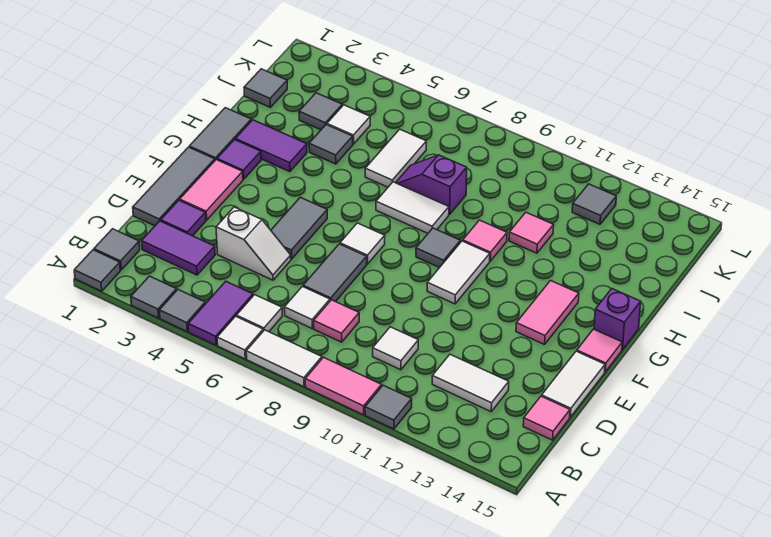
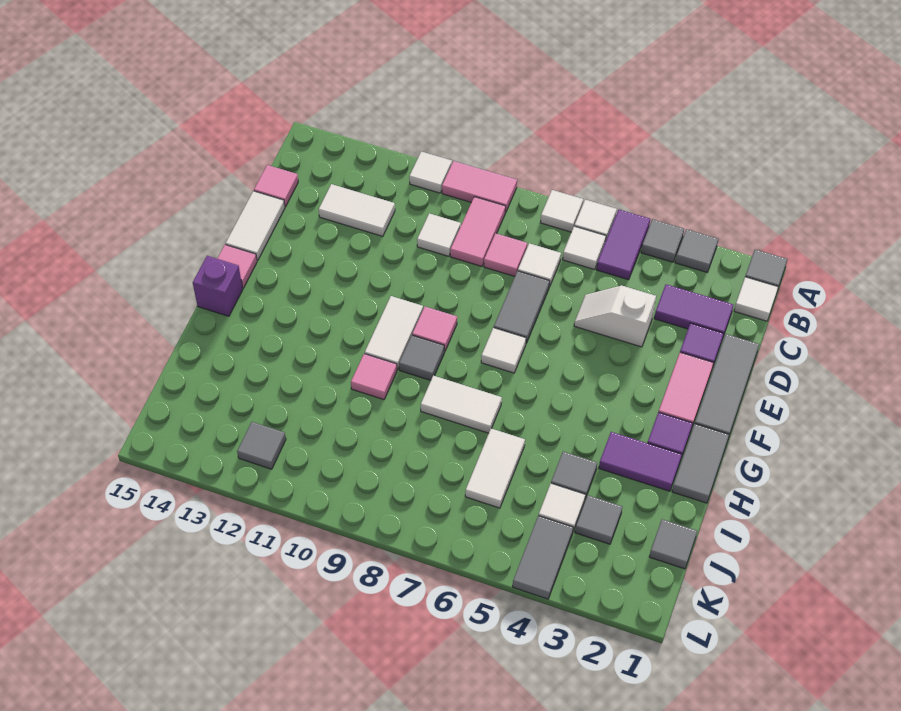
white 1x2 tile [246,330,322,387] -> white 1x1 tile [540,190,583,232]
grey 1x1 tile [365,385,412,429] -> white 1x1 tile [409,152,452,193]
grey 1x1 tile [94,229,140,270] -> white 1x1 tile [734,277,778,321]
grey 1x2 tile [271,197,327,259] -> grey 1x2 tile moved to [513,516,573,599]
pink 1x2 tile [516,281,579,345] -> pink 1x2 tile moved to [450,197,506,266]
purple 1x2 slope [396,155,467,214] -> none
pink 1x1 tile [509,213,554,253] -> pink 1x1 tile moved to [412,307,457,351]

